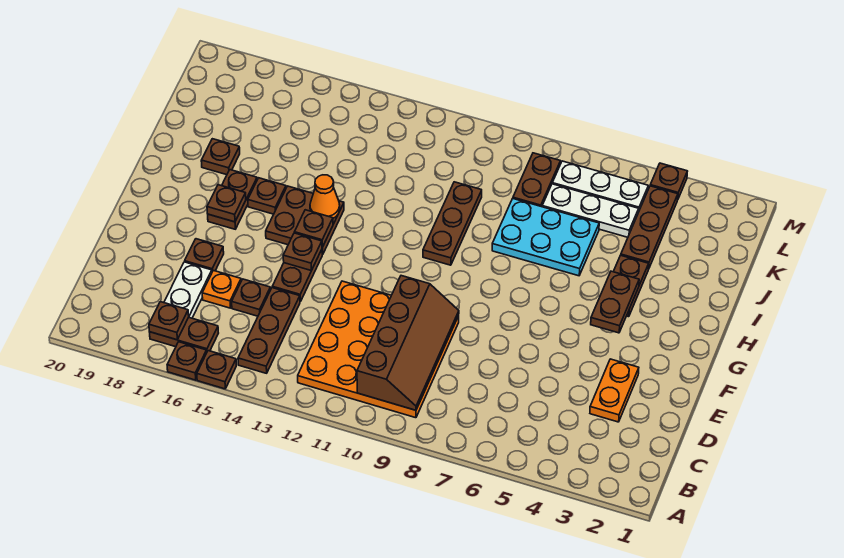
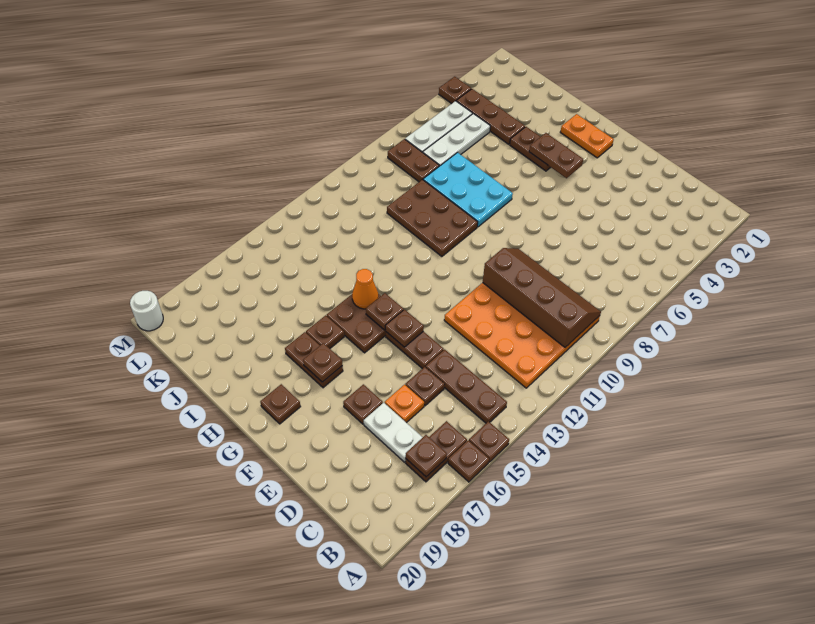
orange 1x2 plate [590,359,639,422] -> orange 1x2 plate moved to [560,114,614,158]
brown 1x3 plate [423,182,482,265] -> brown 2x3 plate [387,179,478,257]
cyan 2x3 plate [492,199,599,276] -> cyan 2x3 plate turned to [423,153,513,227]
brown 1x1 plate [201,139,240,175] -> brown 1x1 plate moved to [260,384,301,424]
none -> white 1x1 round brick [130,291,163,331]

